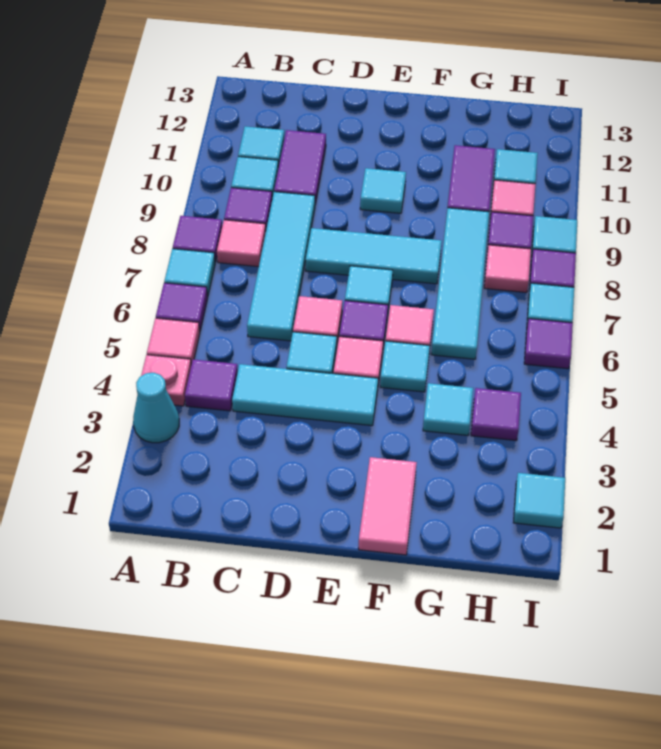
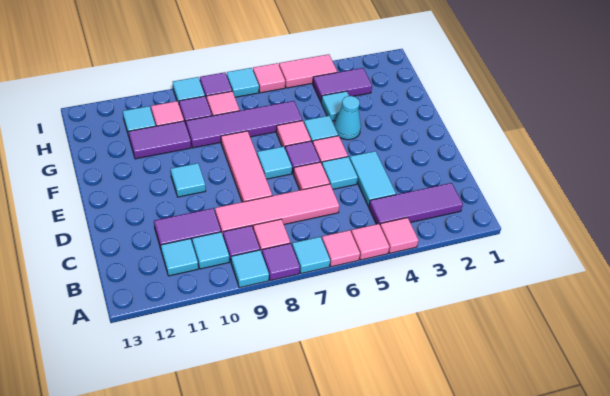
cyan 1x1 cone [133,373,179,443] -> cyan 1x1 cone moved to [334,96,361,140]
pink 1x1 plate [141,355,191,406] -> pink 1x1 tile [380,218,419,253]
purple 1x1 tile [156,283,208,331] -> pink 1x1 tile [322,230,360,267]
purple 1x1 tile [185,359,238,411] -> purple 1x3 tile [369,183,463,224]
cyan 1x3 tile [232,364,378,426] -> cyan 1x2 tile [349,151,396,206]
cyan 1x4 tile [247,192,315,341] -> pink 1x4 tile [215,184,339,235]
cyan 1x3 tile [306,228,442,284] -> pink 1x3 tile [221,131,272,202]
pink 1x2 tile [359,457,417,555] -> pink 1x2 tile moved to [279,54,337,88]
cyan 1x4 tile [431,208,489,359] -> purple 1x4 tile [185,101,302,148]
purple 1x1 tile [471,388,521,440] -> purple 1x2 tile [313,68,372,102]
cyan 1x1 tile [513,473,565,528] -> cyan 1x1 tile moved to [231,250,269,288]
purple 1x1 tile [524,319,573,369] -> pink 1x1 tile [253,63,285,93]

